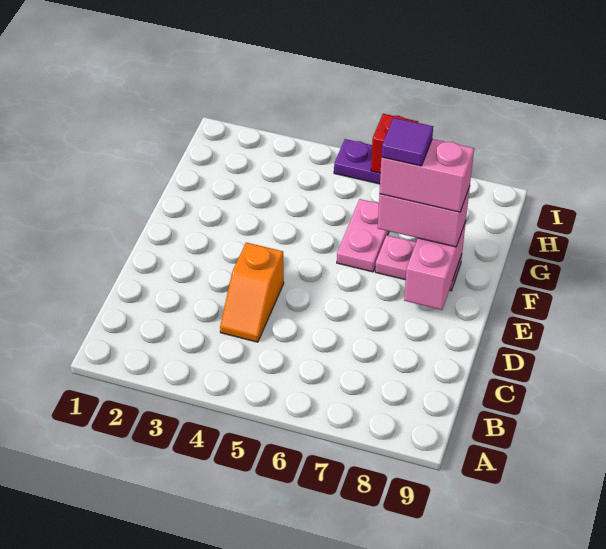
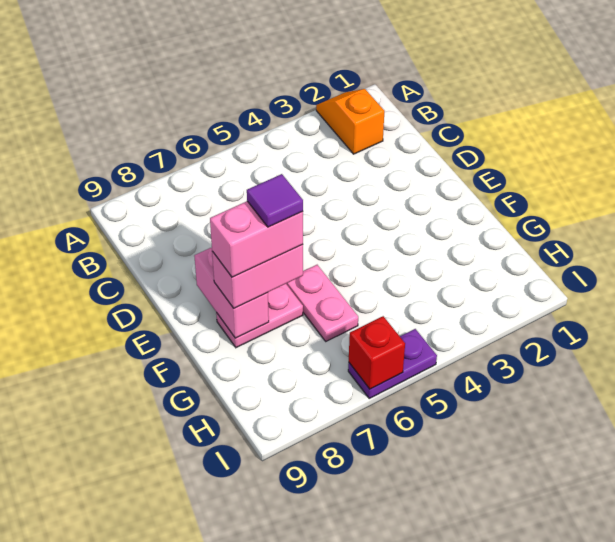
orange 1x2 slope [220,242,284,342] -> orange 1x2 slope moved to [316,89,384,154]

